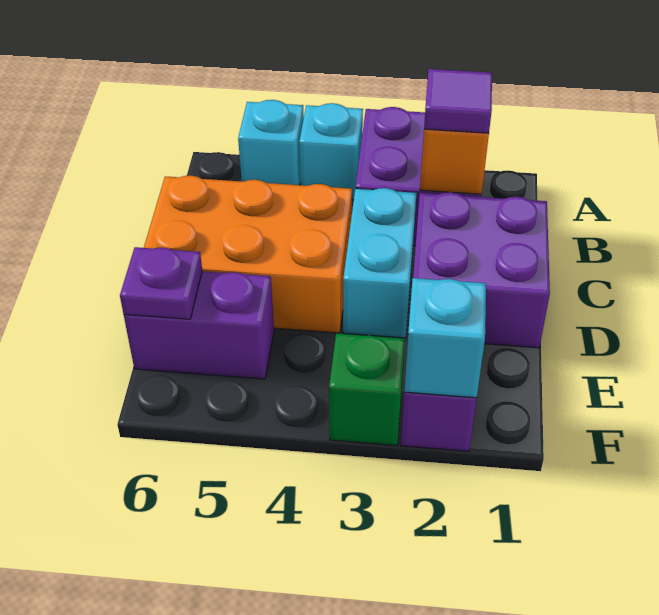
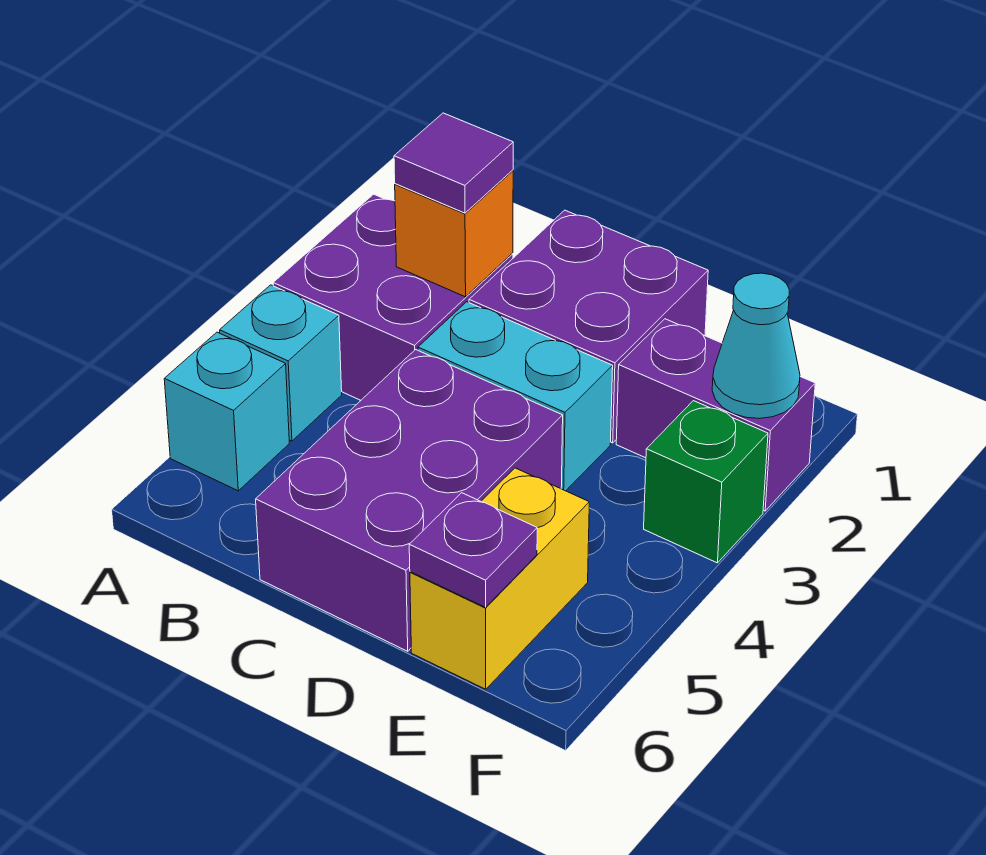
orange 2x3 brick [144,176,352,333] -> purple 2x3 brick [256,350,563,651]
purple 1x2 brick [124,271,274,379] -> yellow 1x2 brick [410,468,589,689]
cyan 1x1 brick [404,278,486,398] -> cyan 1x1 cone [712,273,800,419]

